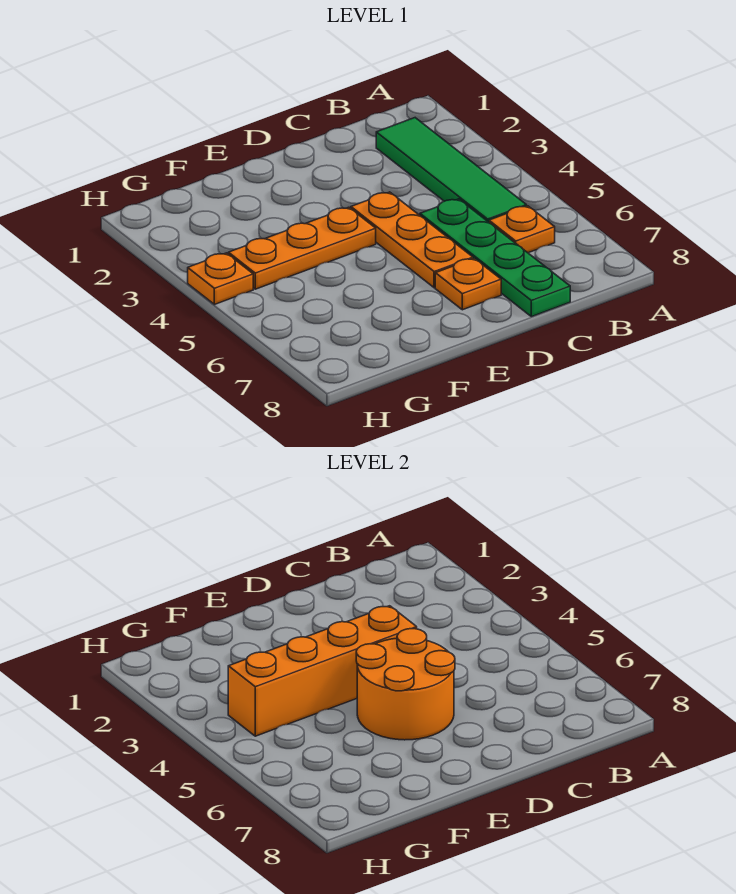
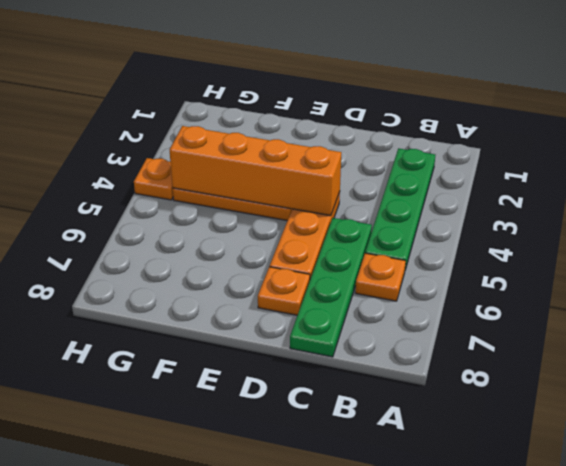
green 1x4 tile [376,118,526,222] -> green 1x4 plate [365,148,435,270]
orange 2x2 round brick [356,629,455,740] -> none

